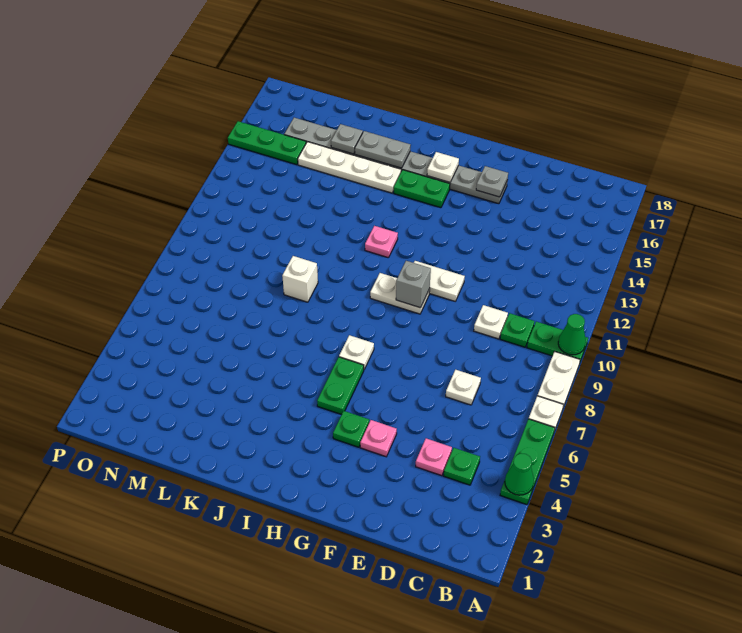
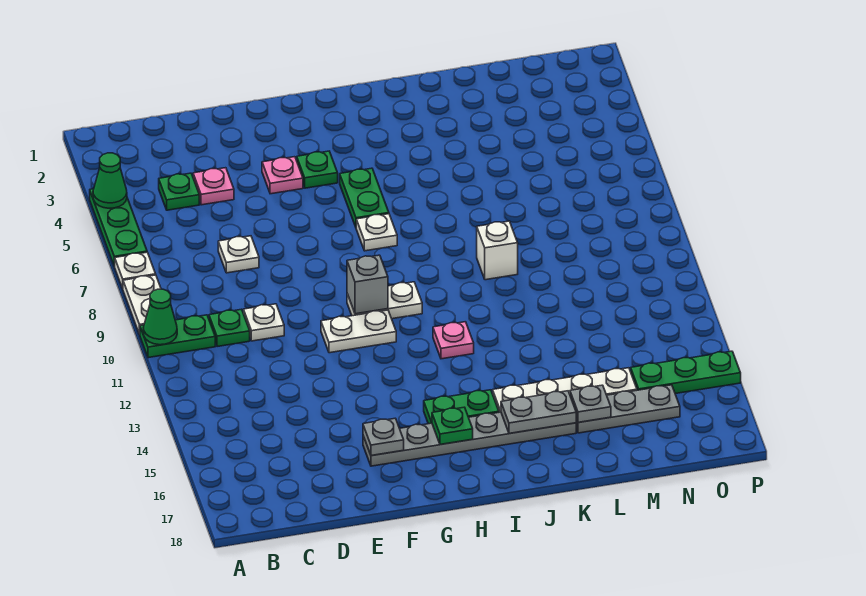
white 1x1 plate [427,152,459,182] -> green 1x1 plate [432,407,473,445]

